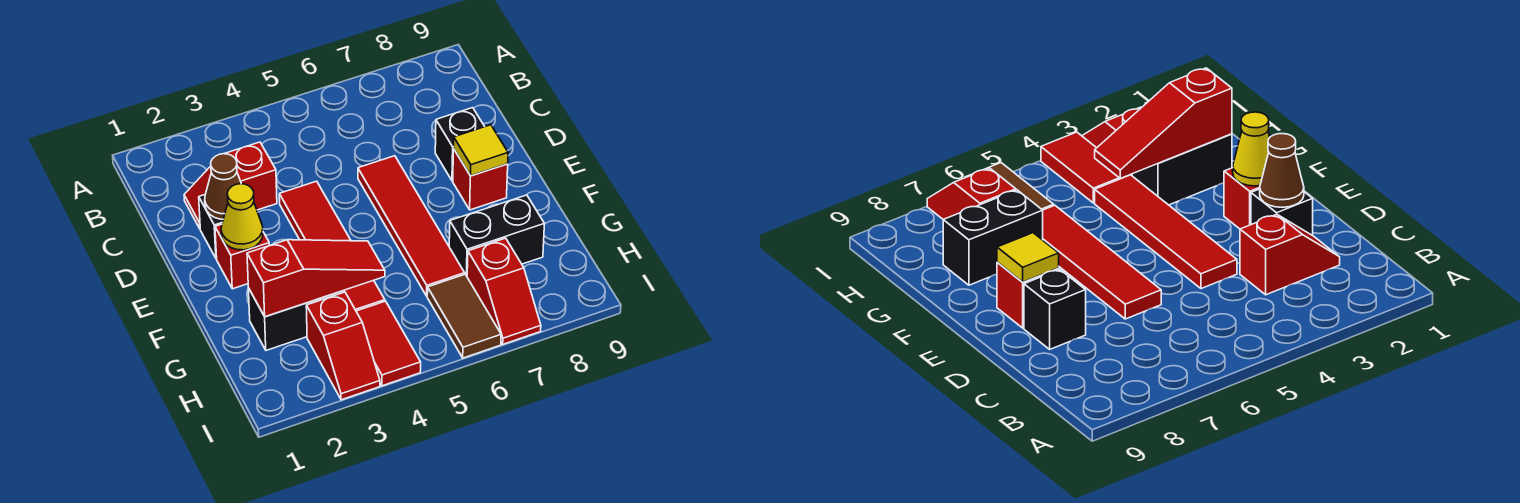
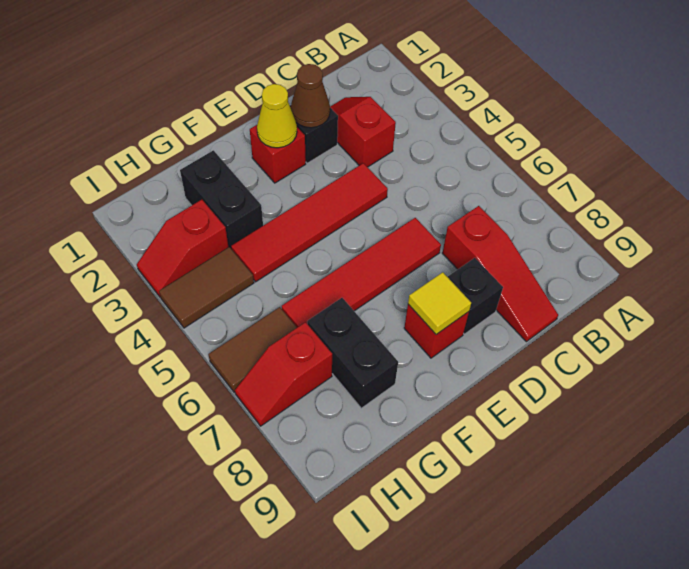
red 1x3 slope [247,240,385,317] -> red 1x3 slope moved to [442,206,558,342]
red 1x2 tile [356,301,421,386] -> brown 1x2 tile [159,247,254,328]

